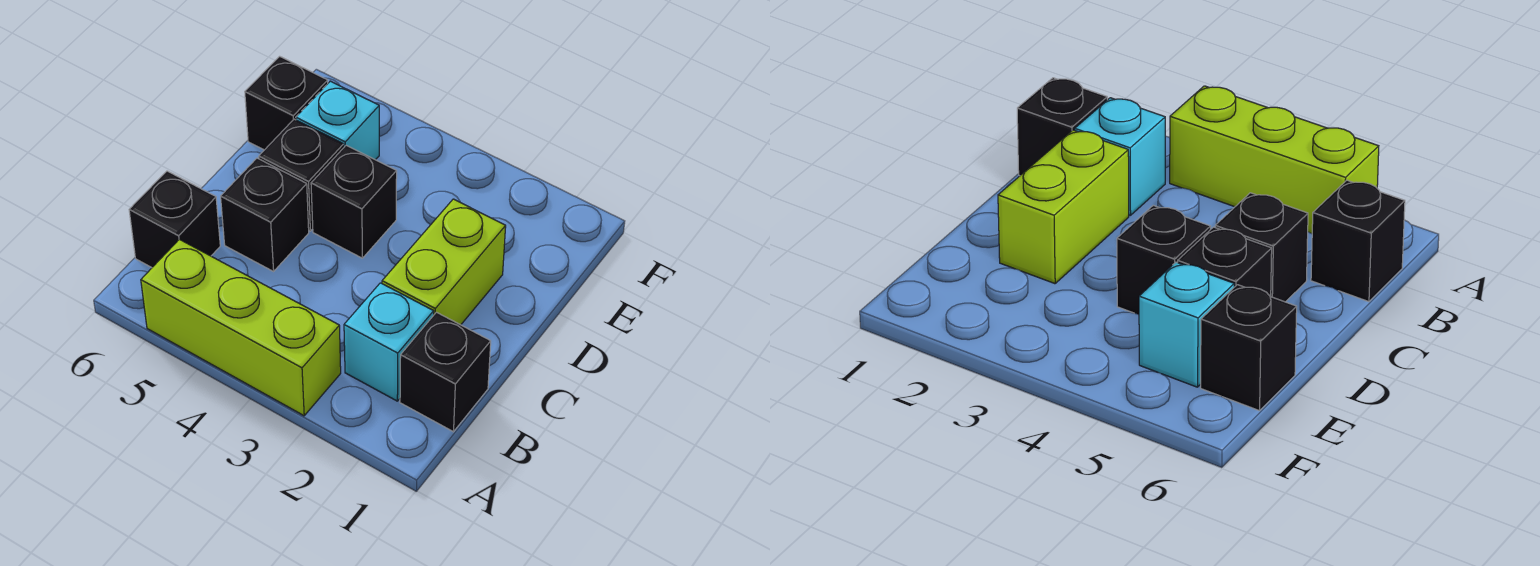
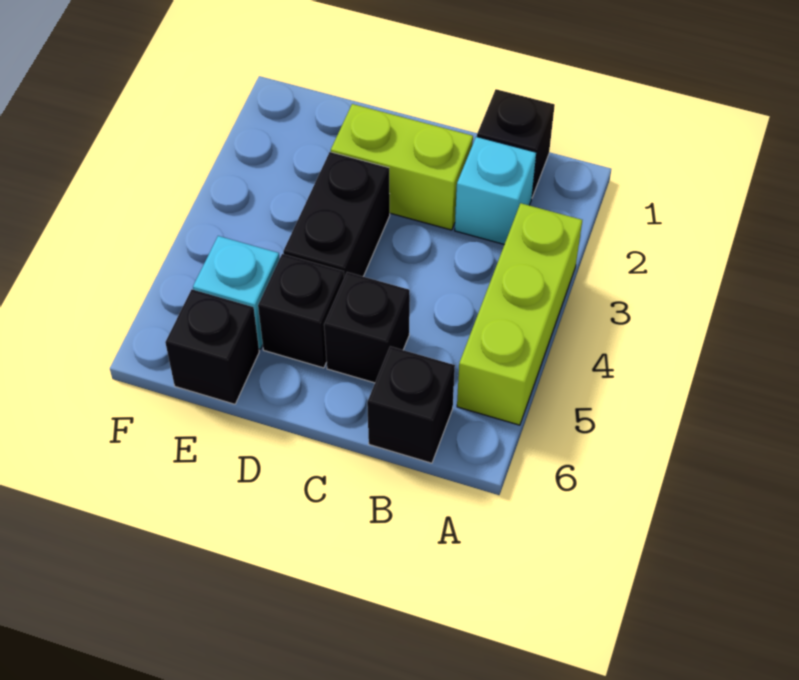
black 1x1 brick [311,145,397,258] -> black 1x2 brick [283,152,390,277]

